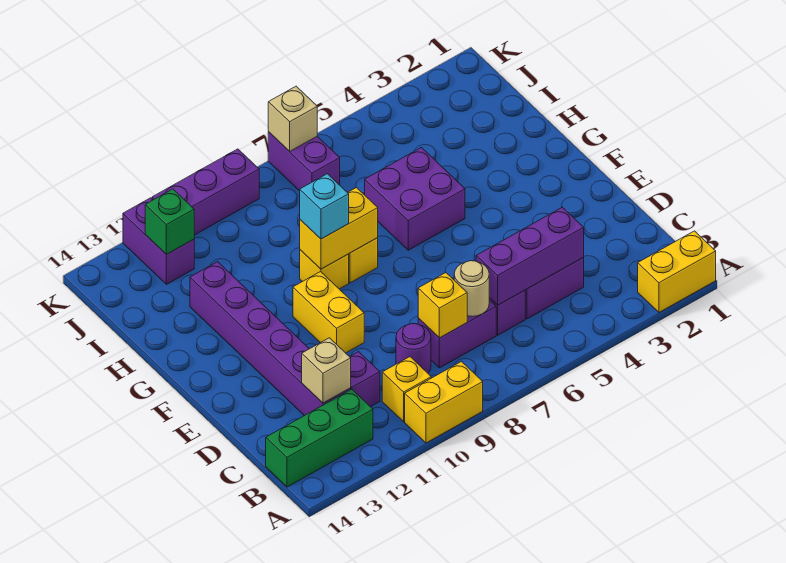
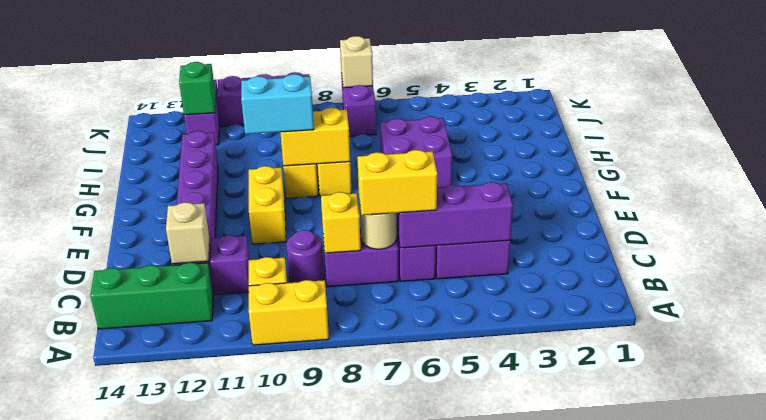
yellow 1x2 brick [638,231,716,312] -> yellow 1x2 brick moved to [357,150,437,215]
cyan 1x1 brick [300,174,349,239] -> cyan 1x2 brick [241,74,314,134]

